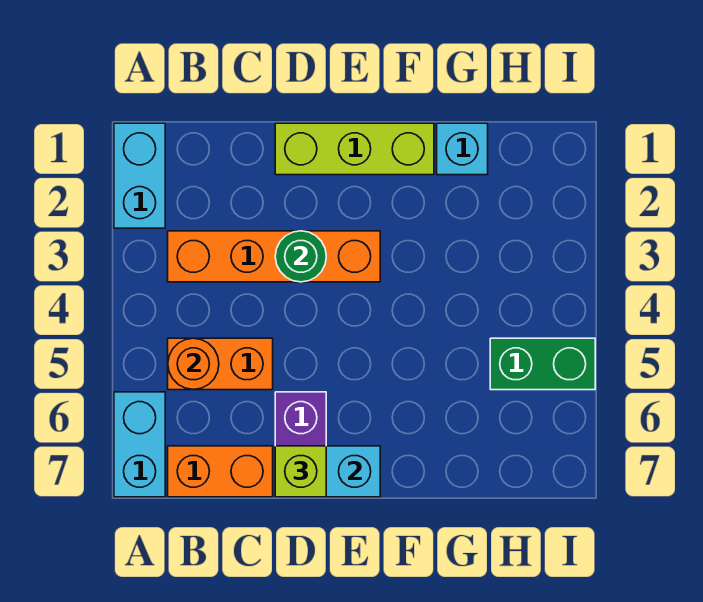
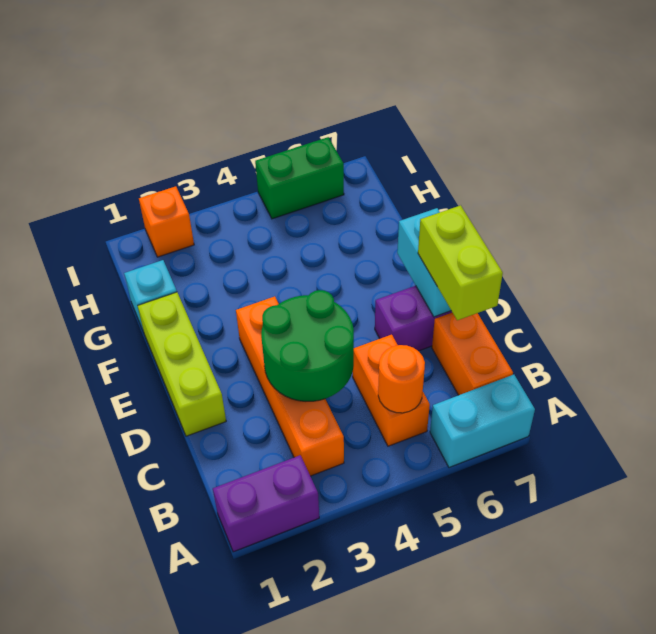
cyan 1x2 brick [114,123,165,228] -> purple 1x2 brick [213,455,319,552]
green 1x1 round brick [275,231,326,282] -> green 2x2 round brick [261,290,354,401]
lime 1x1 brick [275,446,326,497] -> lime 1x2 brick [418,205,503,320]
green 1x2 brick [490,338,595,390] -> green 1x2 brick turned to [255,137,344,219]
none -> orange 1x1 brick [139,186,194,257]

